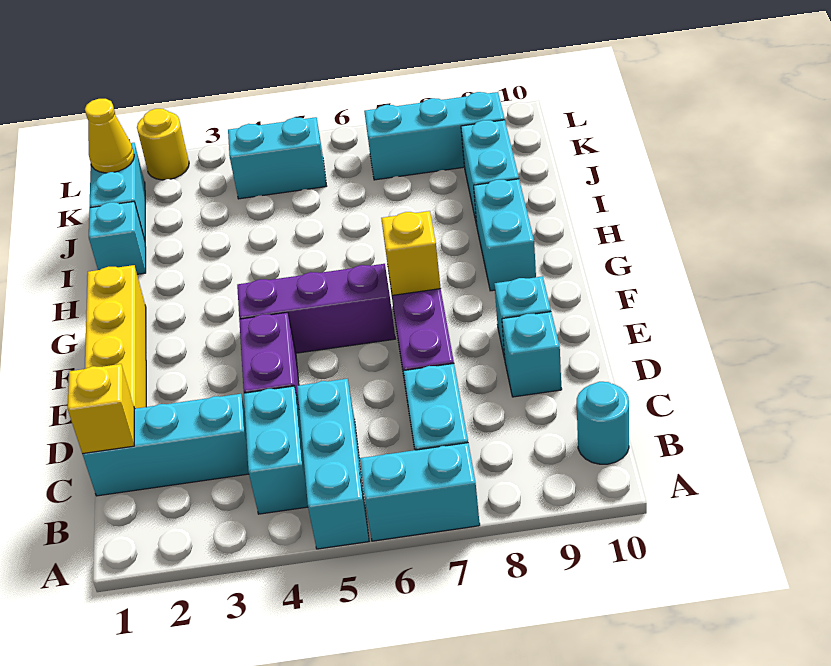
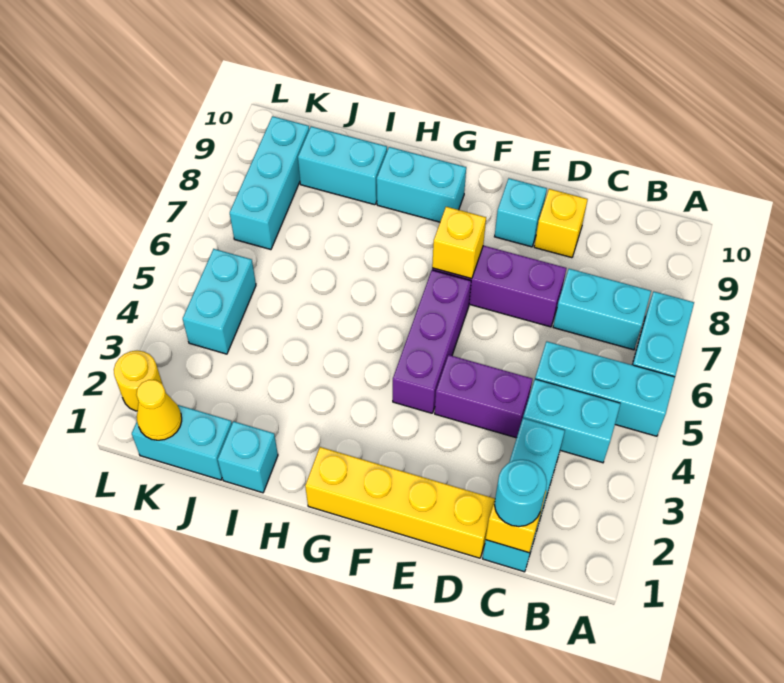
cyan 1x1 round brick [577,382,629,464] -> cyan 1x1 round brick moved to [495,460,547,526]
cyan 1x1 brick [502,312,562,397] -> yellow 1x1 brick [534,189,588,258]

